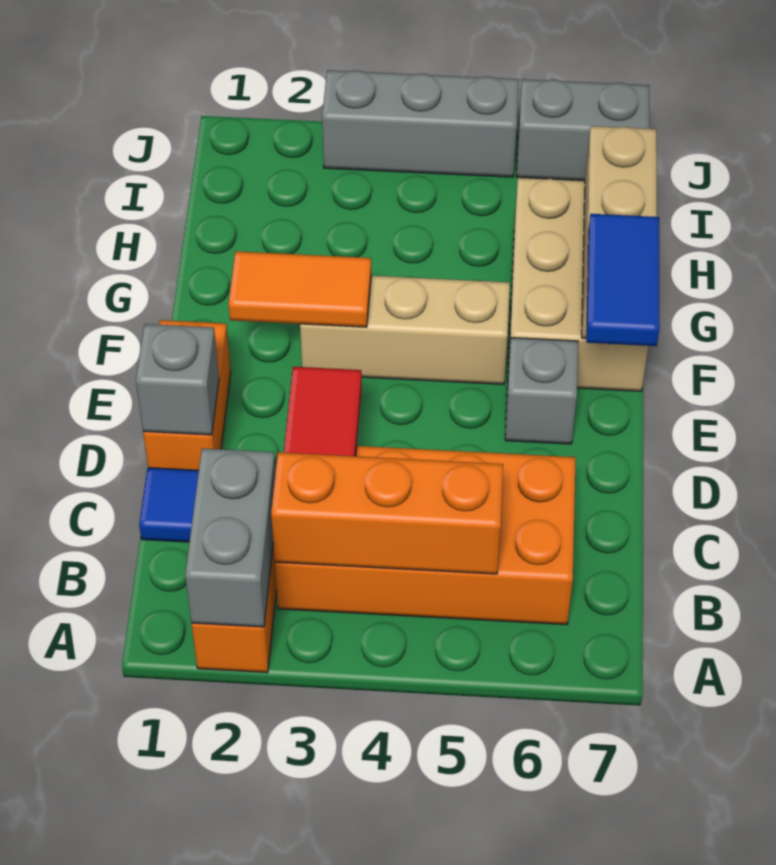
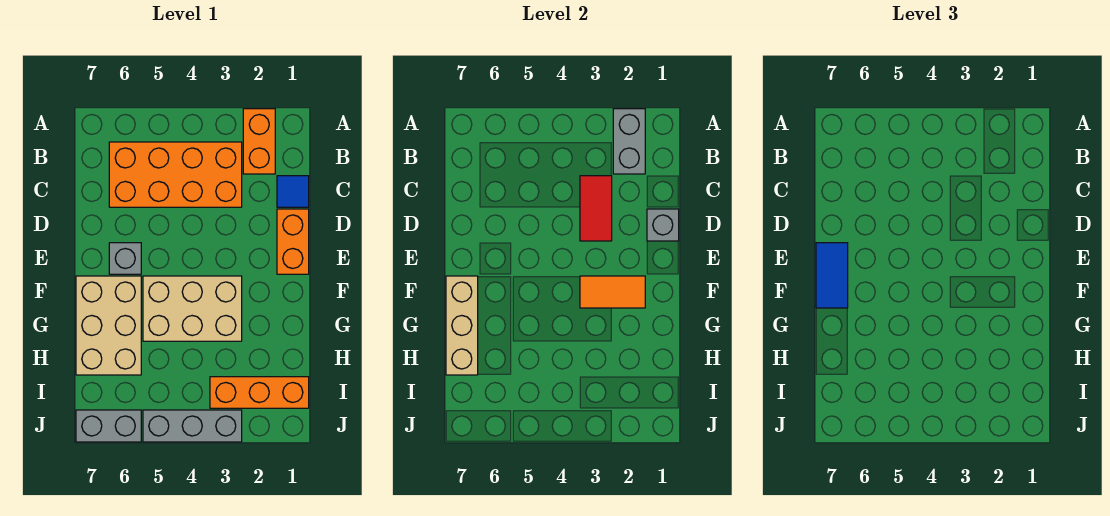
orange 1x3 brick [271,452,503,574] -> orange 1x3 brick moved to [210,377,309,408]
tan 1x3 brick [300,276,510,384] -> tan 2x3 brick [143,276,242,341]

